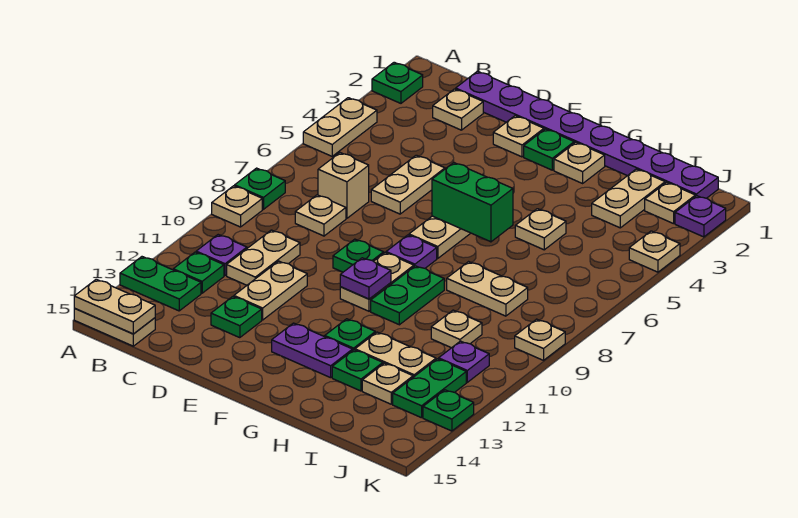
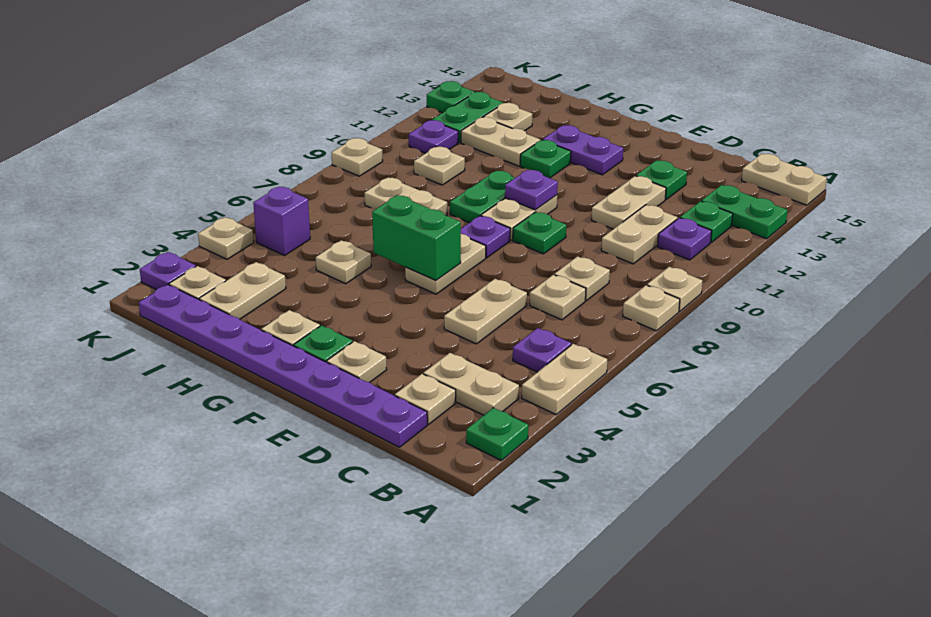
green 1x1 plate [235,168,285,209] -> tan 1x1 plate [623,285,680,331]
tan 1x2 plate [74,279,155,334] -> tan 1x2 plate moved to [423,353,519,415]
none -> purple 1x1 plate [513,328,571,372]
tan 1x1 brick [318,153,369,218] -> tan 1x1 plate [530,275,586,320]
green 1x1 plate [332,350,383,391] -> none
none -> purple 1x1 brick [253,186,310,255]

